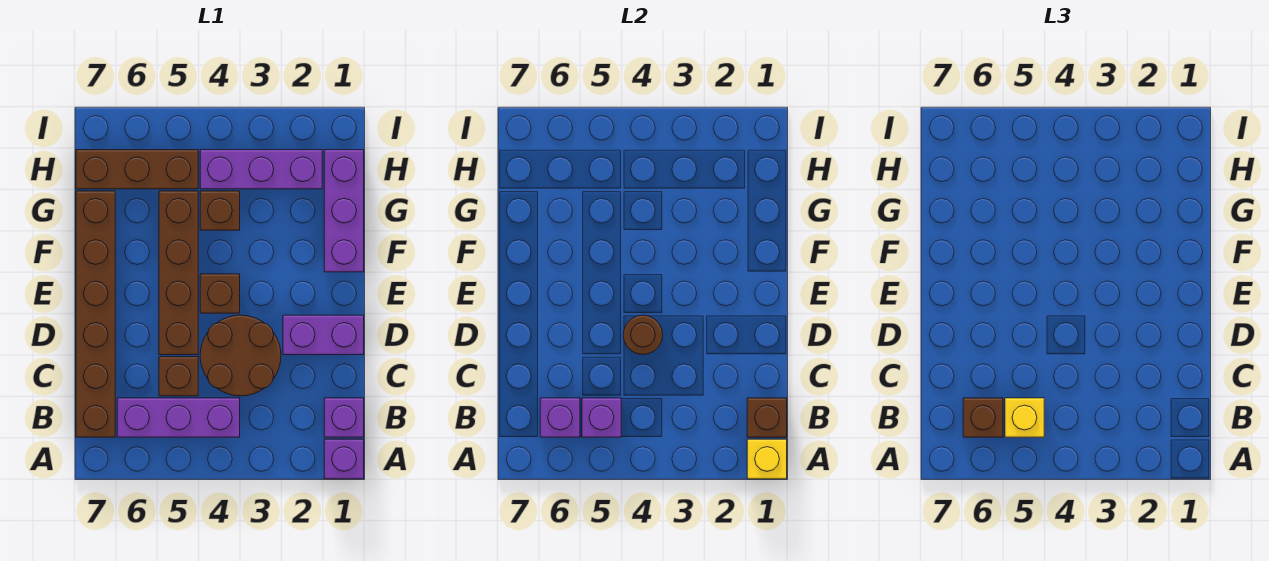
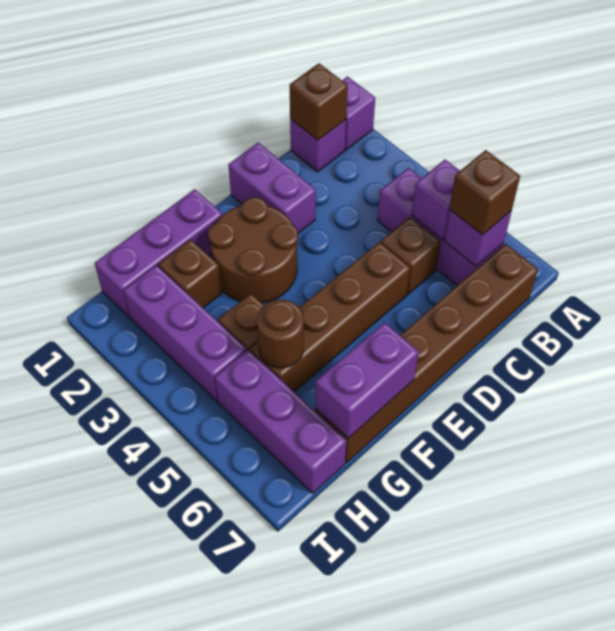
yellow 1x1 brick [747,439,787,479] -> none
yellow 1x1 brick [1005,398,1044,437] -> none
brown 2x2 round brick [200,315,281,396] -> brown 2x2 round brick moved to [208,198,298,303]
brown 1x1 round brick [623,315,663,355] -> brown 1x1 round brick moved to [257,300,304,368]
brown 1x1 brick [200,274,240,313] -> brown 1x1 brick moved to [158,240,222,308]
none -> purple 1x2 brick [315,322,419,438]
brown 1x3 brick [76,150,198,189] -> purple 1x3 brick [215,350,346,493]

